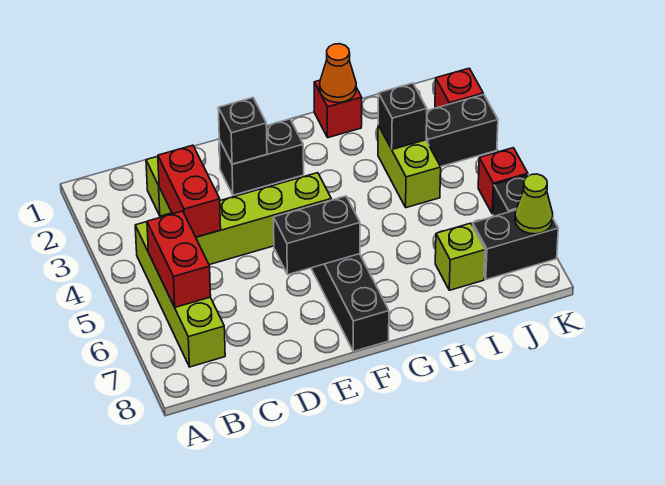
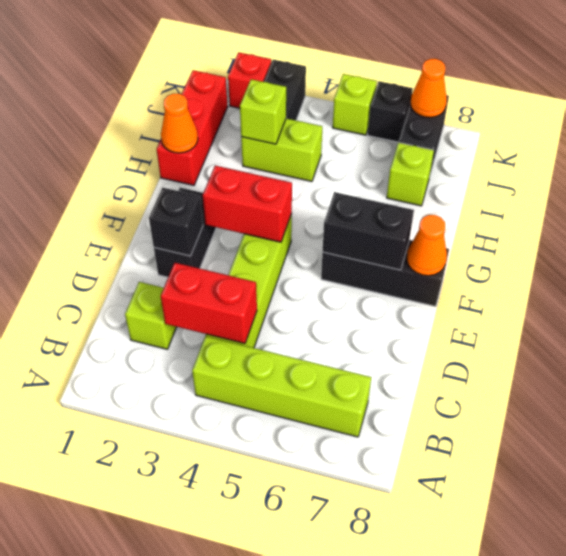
red 1x2 brick [147,211,211,307] -> red 1x2 brick moved to [203,166,292,242]
black 1x2 brick [274,196,360,275] -> black 1x2 brick turned to [323,192,414,270]
none -> orange 1x1 cone [407,215,447,276]
red 1x1 brick [314,80,362,138] -> red 1x3 brick [157,70,228,185]
black 1x1 brick [378,83,427,149] -> lime 1x1 brick [240,79,286,144]
red 1x1 brick [478,148,528,214] -> lime 1x1 brick [333,74,377,135]
lime 1x1 cone [515,174,553,234] -> orange 1x1 cone [410,59,447,118]

